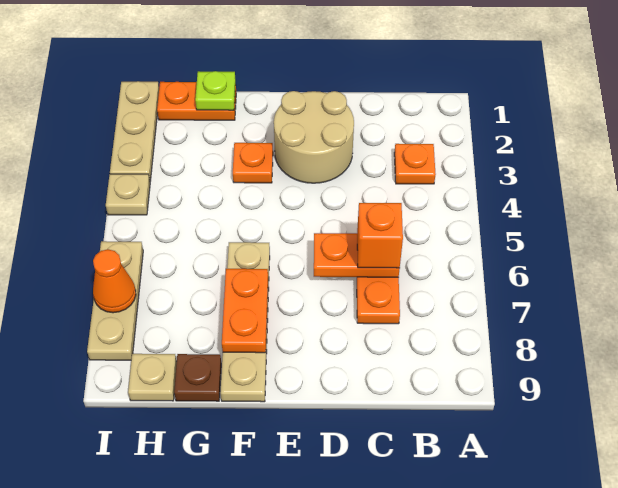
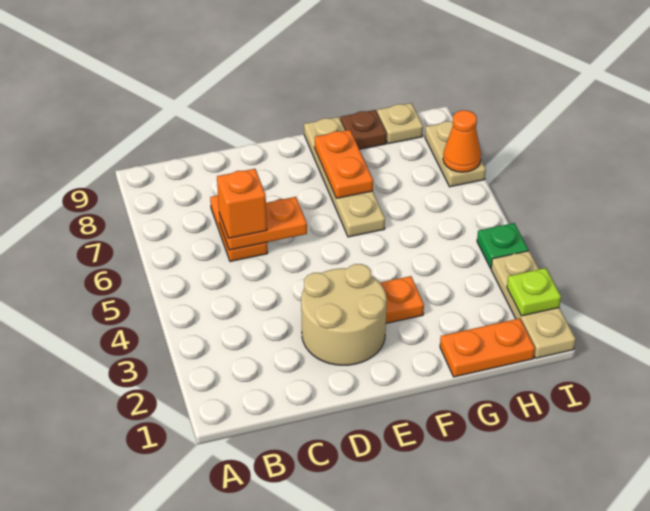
orange 1x1 plate [394,144,436,184] -> none
lime 1x1 plate [195,71,236,110] -> lime 1x1 plate moved to [507,268,561,316]
tan 1x1 plate [106,174,150,215] -> green 1x1 plate [477,223,528,268]
tan 1x3 plate [87,241,143,360] -> tan 1x2 plate [425,121,486,187]

